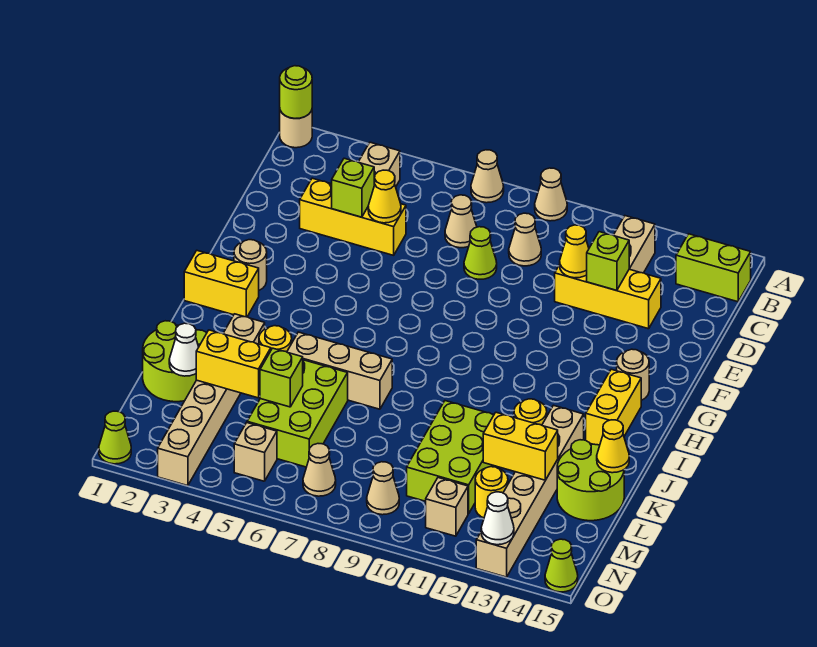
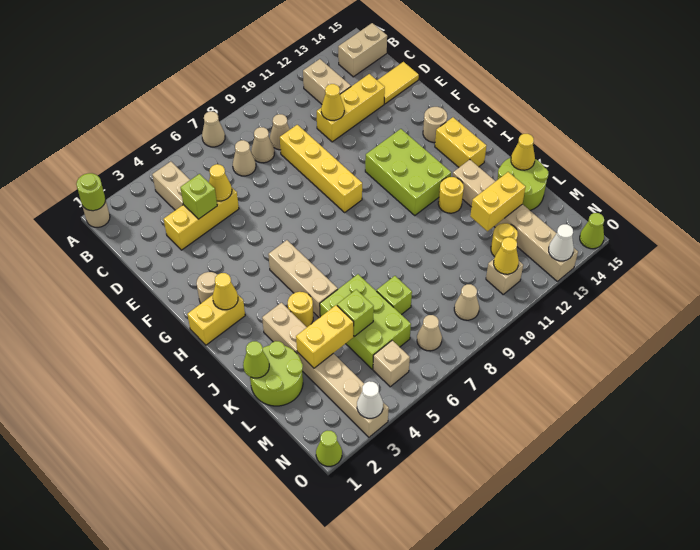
tan 1x1 cone [535,168,567,221] -> tan 1x1 cone moved to [251,127,274,163]
lime 1x2 brick [676,234,751,302] -> tan 1x2 brick [338,23,387,77]
lime 1x1 cone [464,227,497,279] -> lime 1x1 cone moved to [243,341,269,378]
none -> yellow 1x4 brick [280,125,362,212]
lime 1x1 brick [587,232,629,291] -> lime 1x1 brick moved to [377,276,412,315]
none -> yellow 1x2 tile [377,62,419,104]
none -> yellow 1x1 cone [213,273,238,310]
tan 1x3 brick [287,332,392,409] -> tan 1x3 brick turned to [268,240,338,318]
lime 2x3 brick [407,401,496,514] -> lime 2x3 brick moved to [365,129,451,215]
white 1x1 cone [169,323,199,376] -> white 1x1 cone moved to [357,381,383,418]
none -> yellow 1x1 cone [494,237,519,274]

